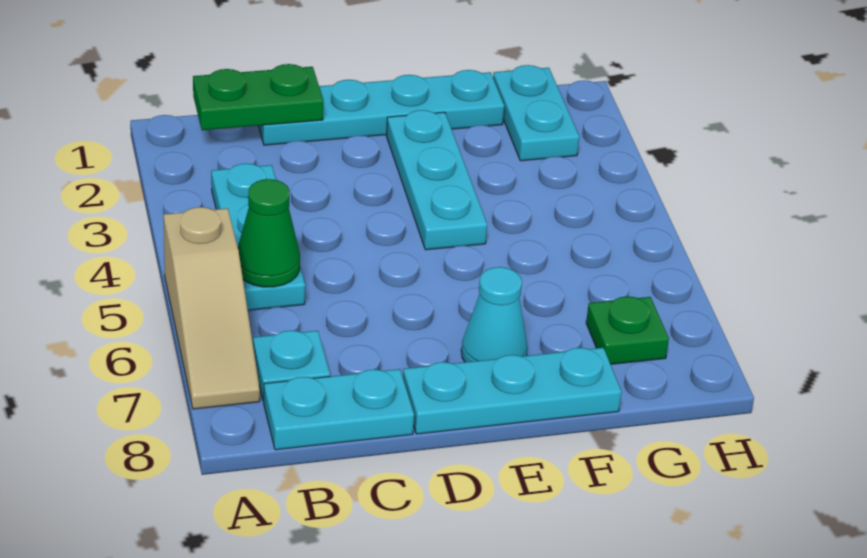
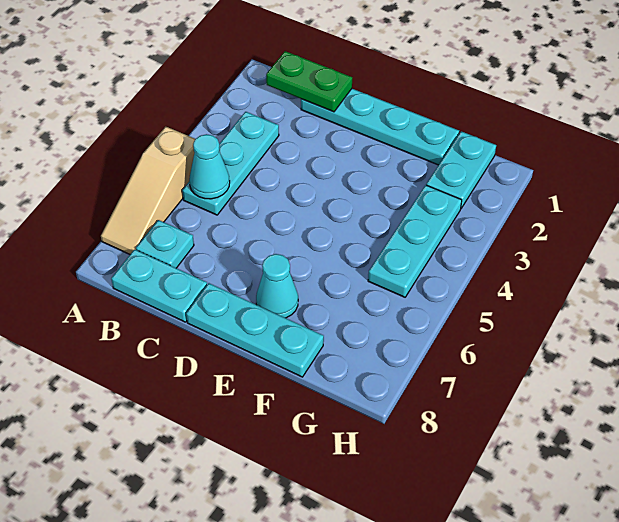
green 1x1 cone [238,179,300,287] -> cyan 1x1 cone [189,134,230,199]
cyan 1x3 plate [386,110,487,250] -> cyan 1x3 plate moved to [368,185,462,297]
green 1x1 plate [586,296,669,364] -> none

